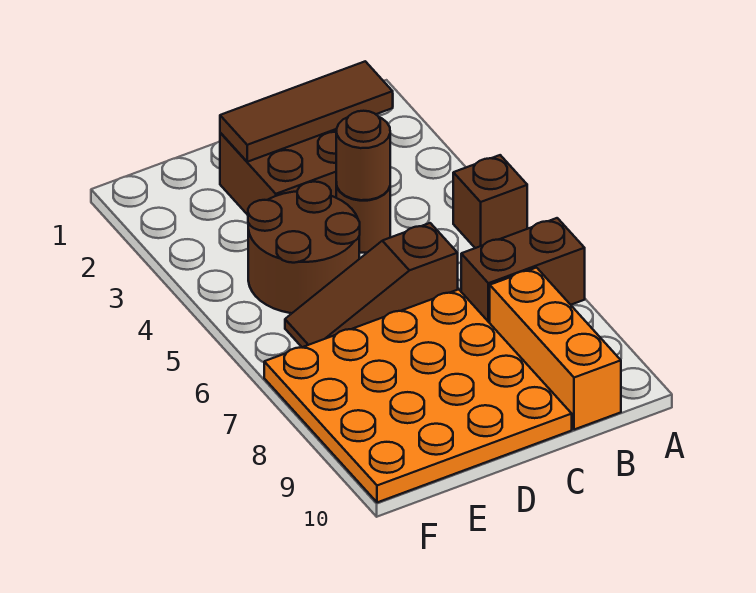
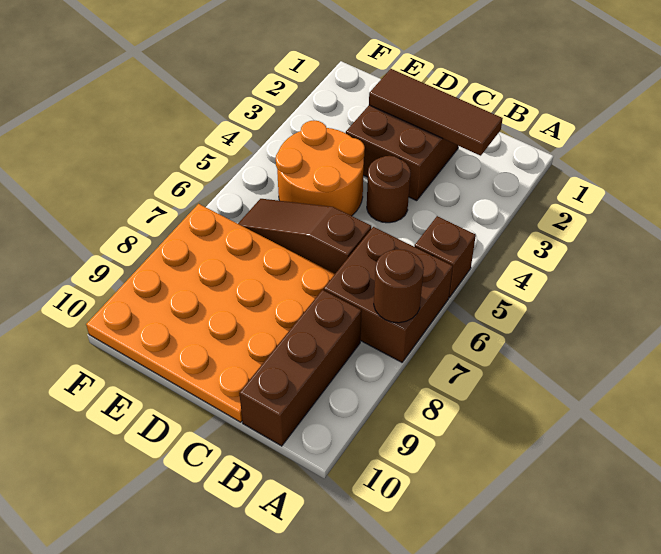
brown 1x2 brick [461,218,585,323] -> brown 2x2 brick [324,227,453,362]
orange 1x3 brick [490,268,621,430] -> brown 1x3 brick [239,290,362,446]
brown 1x1 round brick [336,111,390,200] -> brown 1x1 round brick moved to [374,249,424,323]
brown 2x2 round brick [248,182,360,313] -> orange 2x2 round brick [276,120,365,216]

